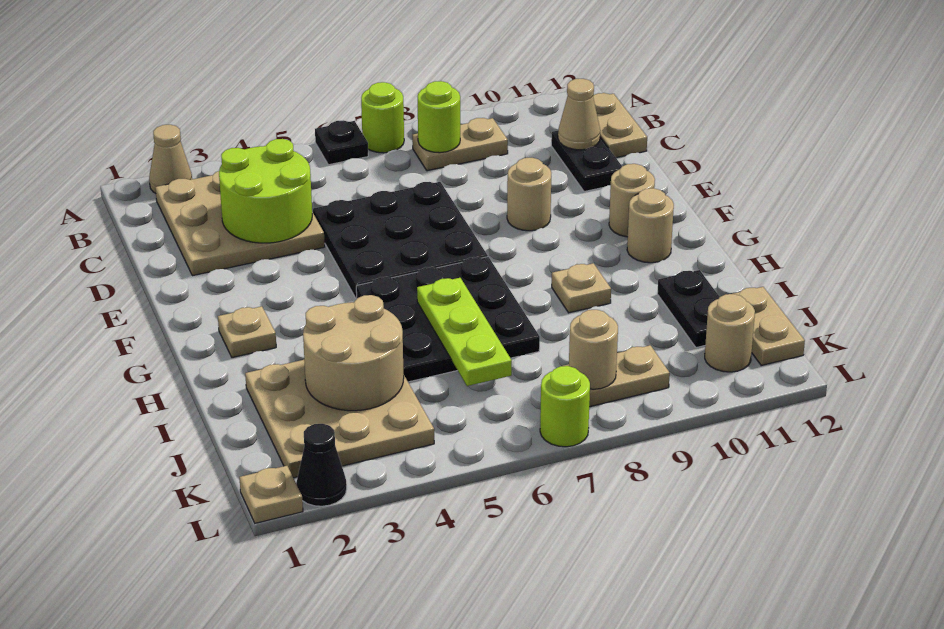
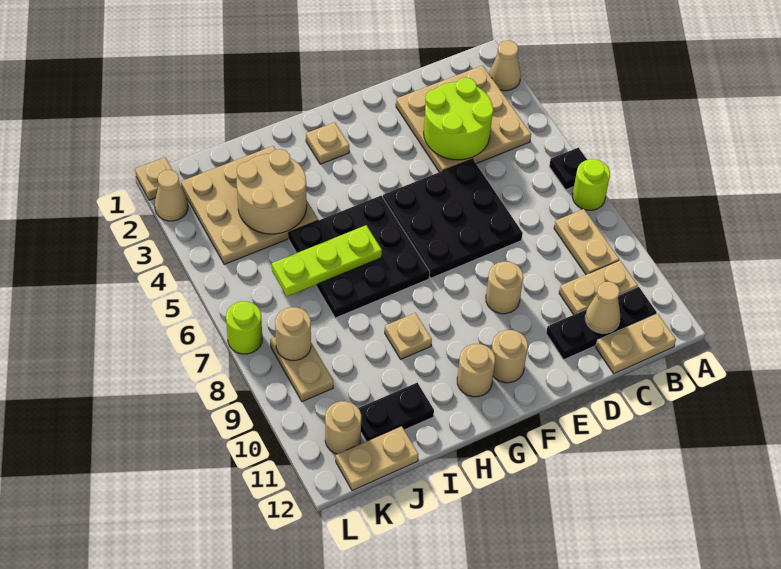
lime 1x1 round brick [418,81,460,153] -> none
none -> tan 1x2 plate [559,260,638,315]
black 1x2 plate [551,131,622,192] -> black 1x3 plate [546,287,657,360]
black 1x1 cone [296,424,347,506] -> tan 1x1 cone [155,170,188,221]

